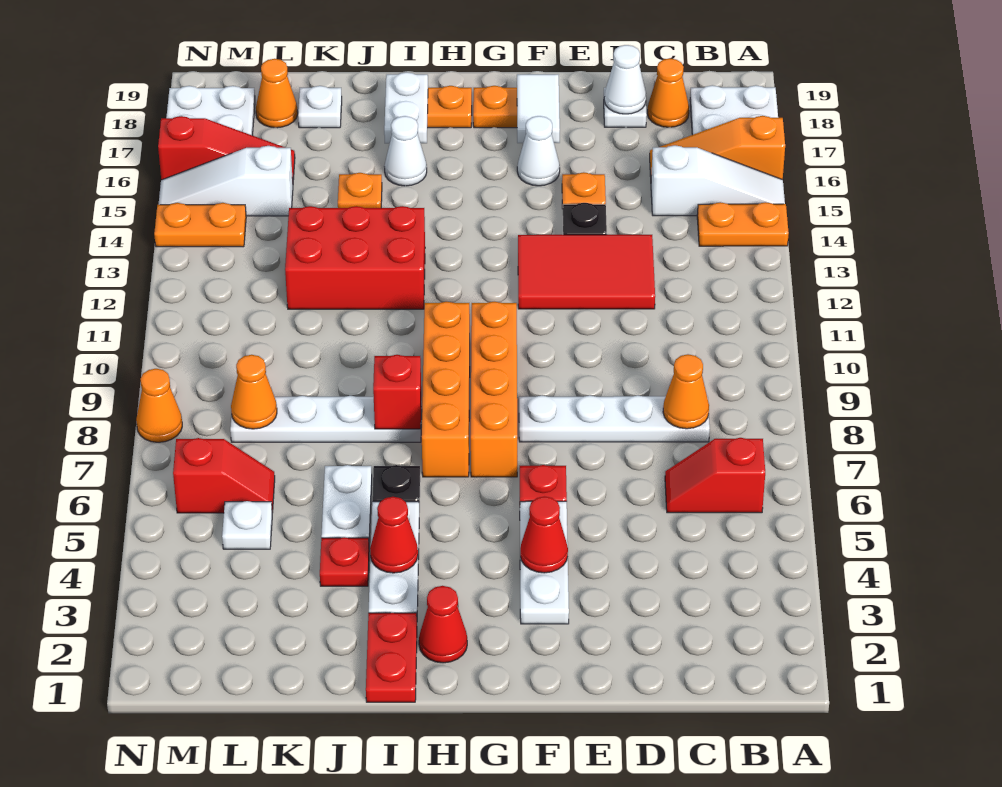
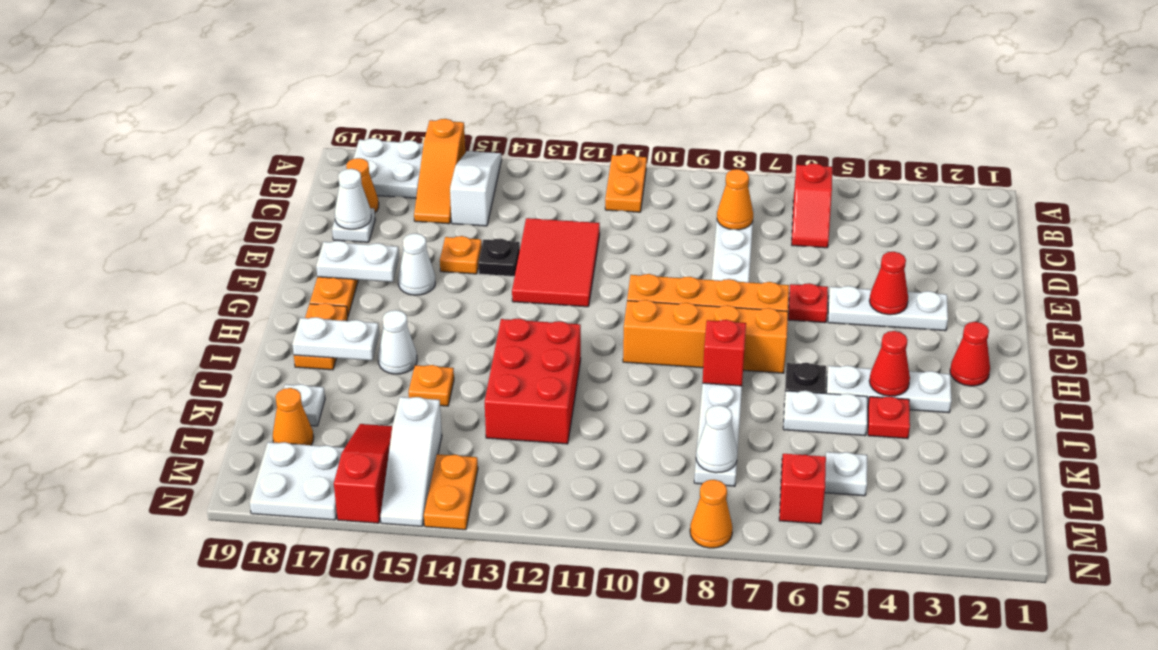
orange 1x2 plate [697,202,789,246] -> orange 1x2 plate moved to [605,154,647,212]
white 1x2 tile [517,74,560,143] -> white 1x2 plate [316,241,399,282]
red 1x2 plate [366,613,417,702] -> none
orange 1x1 cone [231,355,277,429] -> white 1x1 cone [696,405,737,473]

